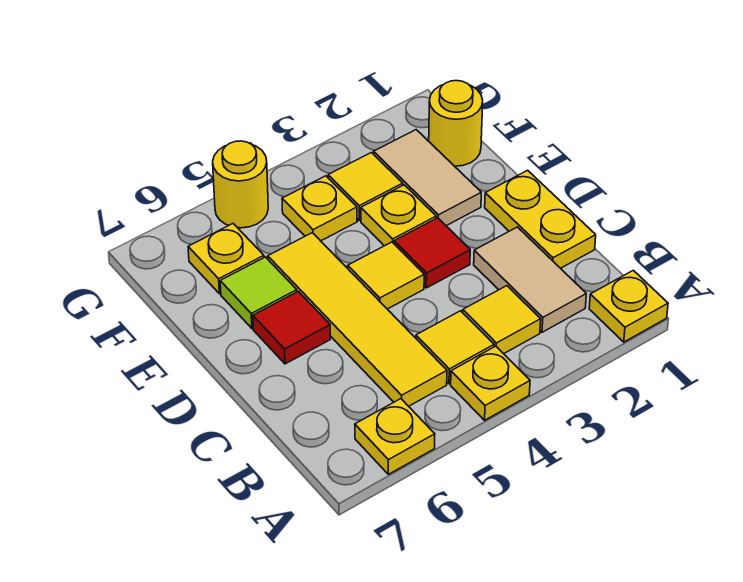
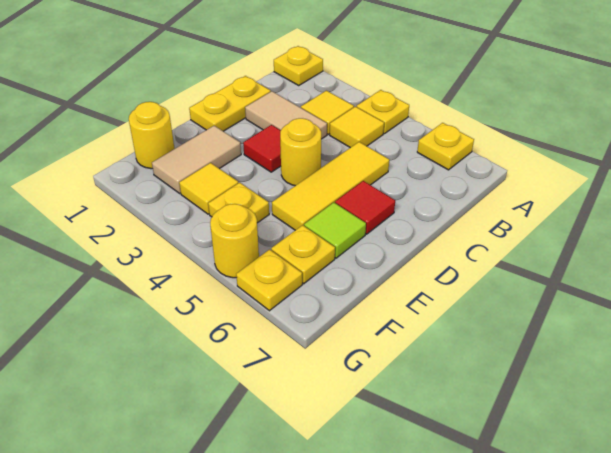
tan 1x2 tile [474,227,586,332] -> tan 1x2 tile turned to [245,91,327,139]
yellow 1x4 tile [268,233,447,406] -> yellow 1x3 tile [272,142,389,230]
yellow 1x1 tile [348,242,424,309] -> yellow 1x1 round brick [280,118,321,186]
yellow 1x1 plate [361,185,436,246] -> yellow 1x1 plate moved to [236,249,302,311]

